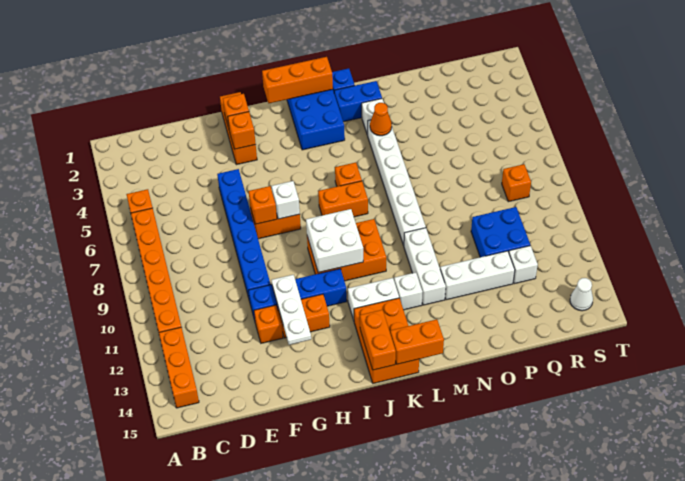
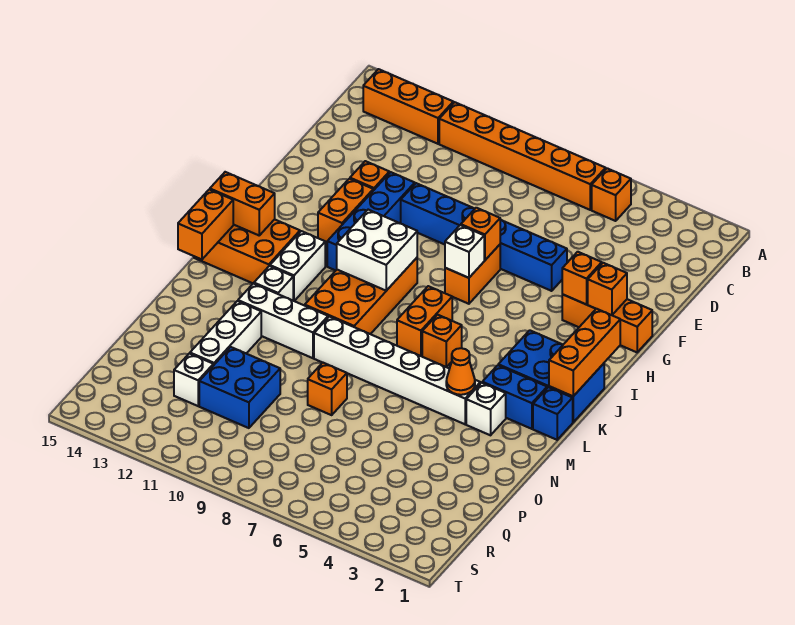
white 1x3 plate [272,275,311,345] -> none
orange 2x3 brick [307,219,386,281] -> orange 2x4 brick [305,258,417,334]
blue 1x2 brick [334,81,382,122] -> blue 1x2 brick turned to [482,365,547,429]
orange 1x1 brick [502,164,531,202] -> orange 1x1 brick moved to [308,363,347,415]
white 1x1 cone [570,278,593,311] -> none

